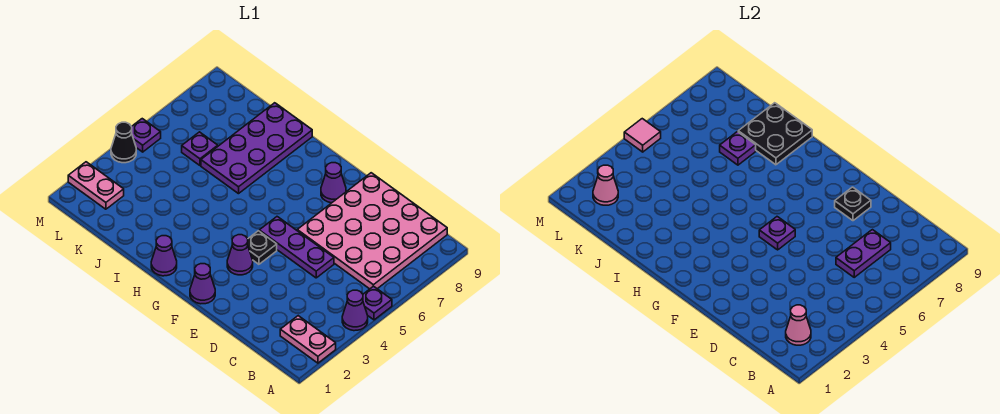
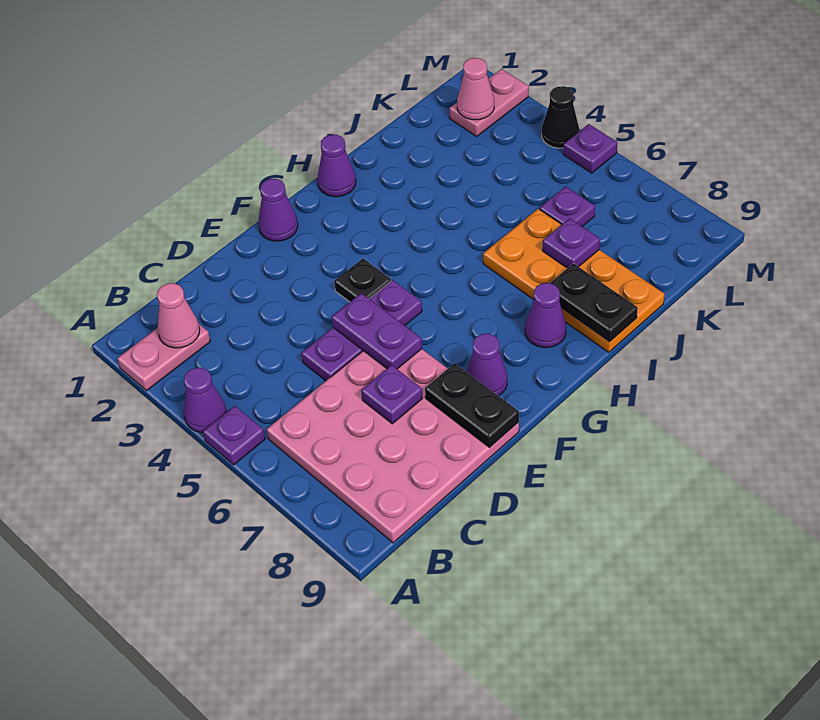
purple 1x2 plate [836,230,891,277] -> purple 1x2 plate moved to [332,293,422,369]
black 1x1 plate [835,187,871,221] -> black 1x2 plate [425,363,519,447]
purple 1x1 cone [227,235,253,275] -> purple 1x1 cone moved to [525,283,566,348]
purple 1x1 plate [759,217,795,250] -> purple 1x1 plate moved to [361,365,423,424]
purple 2x4 plate [201,103,312,194] -> orange 2x4 plate [483,209,665,352]
black 2x2 plate [738,103,812,165] -> black 1x2 plate [551,263,638,342]
pink 1x1 tile [624,119,661,152] -> none

